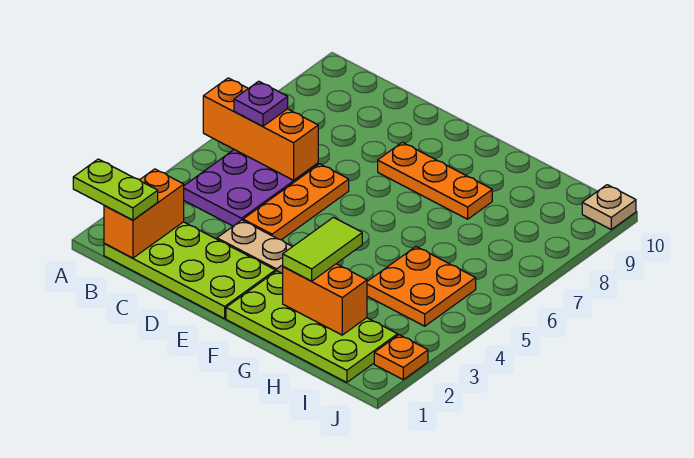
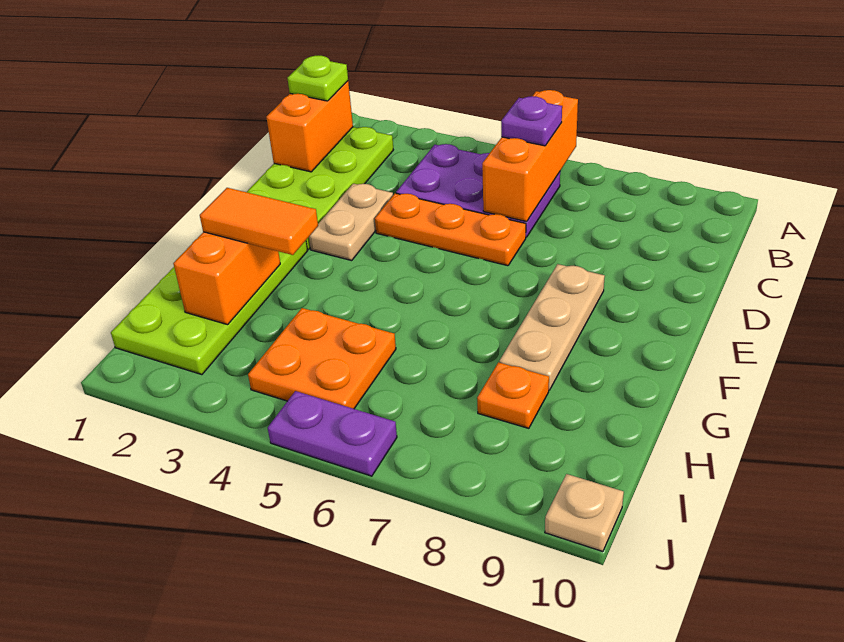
lime 1x2 plate [73,159,158,220] -> lime 1x1 plate [287,56,348,101]
orange 1x2 brick [104,169,184,258] -> orange 1x2 brick turned to [266,81,353,172]
orange 1x3 plate [378,142,492,219] -> tan 1x3 plate [499,264,605,390]
lime 1x2 tile [283,217,362,281] -> orange 1x2 tile [200,188,318,255]
orange 1x1 plate [374,335,428,380] -> orange 1x1 plate moved to [477,362,549,428]
none -> purple 1x2 plate [268,391,397,476]

